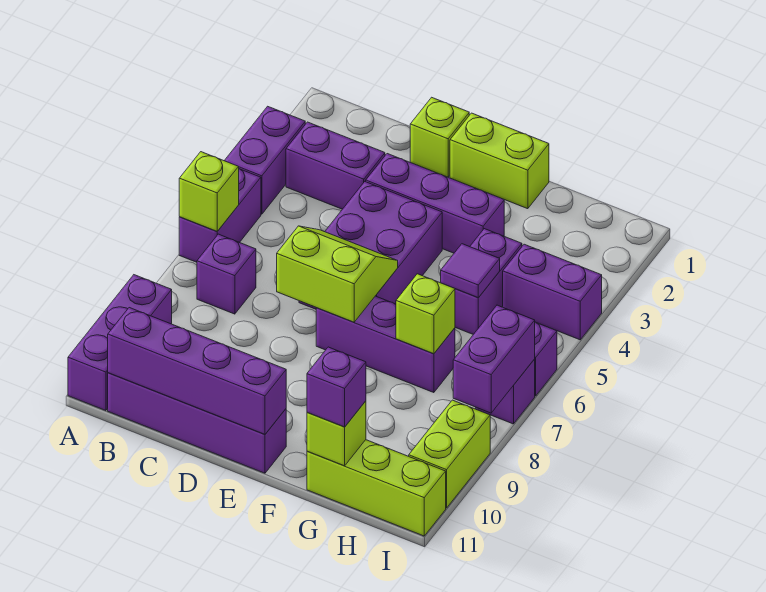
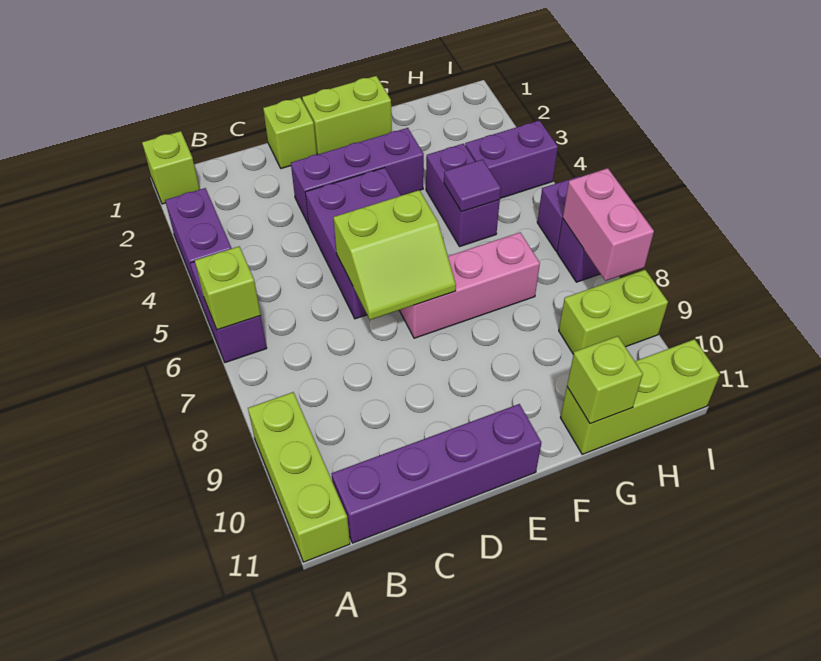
purple 1x3 brick [68,275,172,411] -> lime 1x3 brick [248,392,350,562]
purple 1x2 brick [286,122,385,209] -> none
purple 1x1 brick [197,234,256,314] -> none
purple 1x4 brick [108,308,286,434] -> none
lime 2x2 slope [277,226,398,322] -> lime 2x2 slope turned to [334,190,456,320]
purple 1x3 brick [316,296,455,393] -> pink 1x3 brick [399,233,540,338]
lime 1x1 brick [396,274,455,354] -> lime 1x1 brick moved to [142,131,200,204]
purple 1x1 brick [307,347,366,427] -> none
purple 1x2 brick [453,305,535,413] -> pink 1x2 brick [563,168,654,281]
lime 1x2 brick [409,400,490,508] -> lime 1x2 brick turned to [559,270,668,354]

